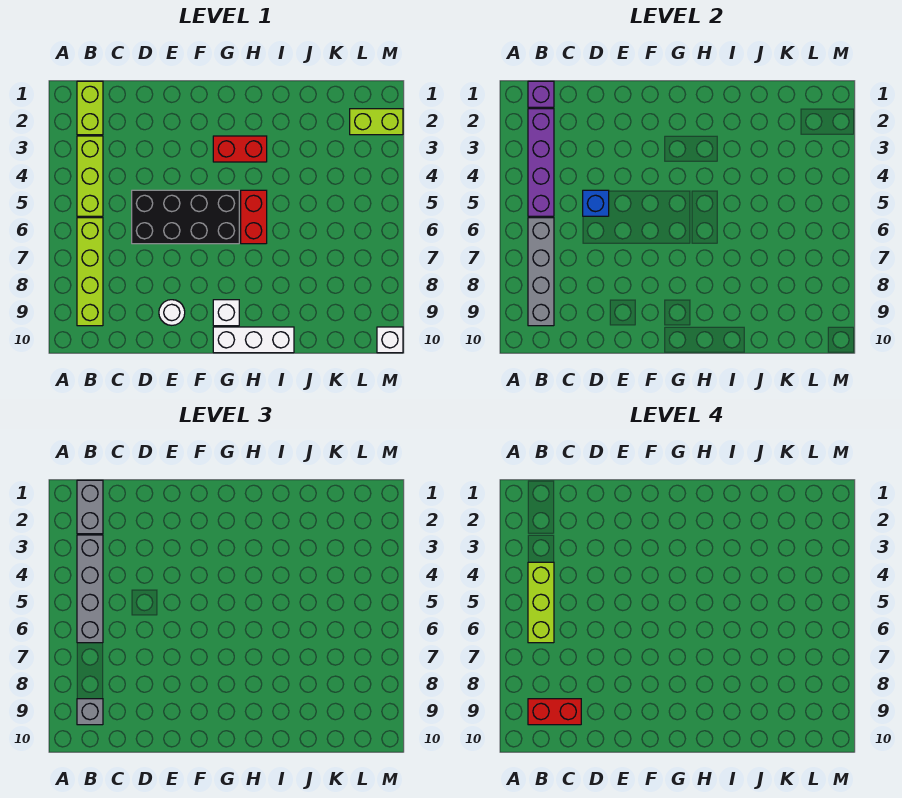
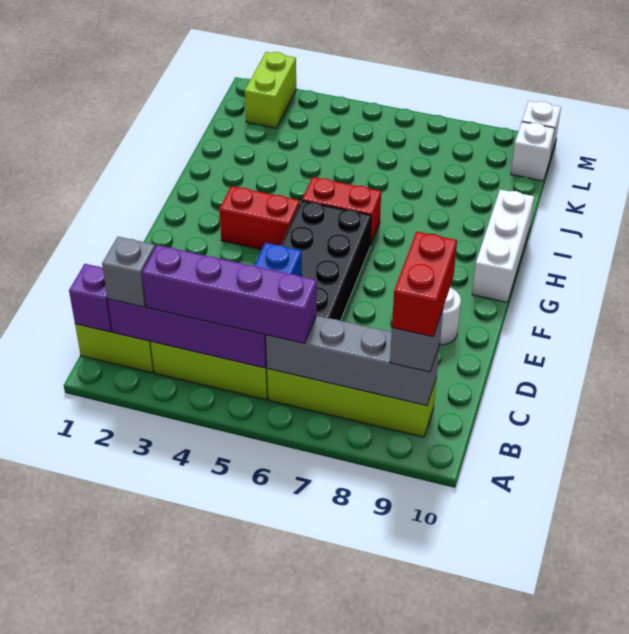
grey 1x2 brick [77,480,103,534] -> grey 1x1 brick [102,237,155,307]
grey 1x4 brick [77,535,103,643] -> purple 1x4 brick [142,245,317,343]
lime 1x3 brick [528,562,554,643] -> none
red 1x2 brick [213,136,267,162] -> red 1x2 brick turned to [219,186,300,249]
white 1x1 brick [213,300,239,326] -> white 1x1 brick moved to [511,122,555,181]

